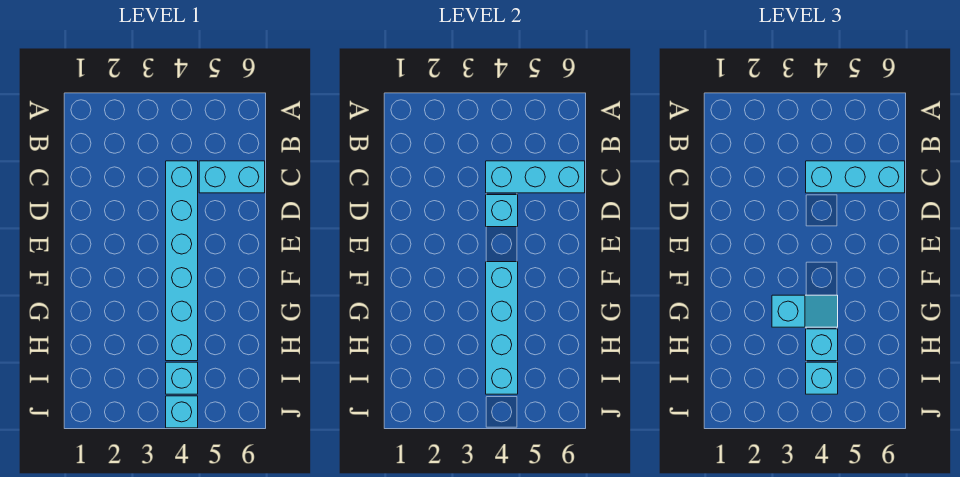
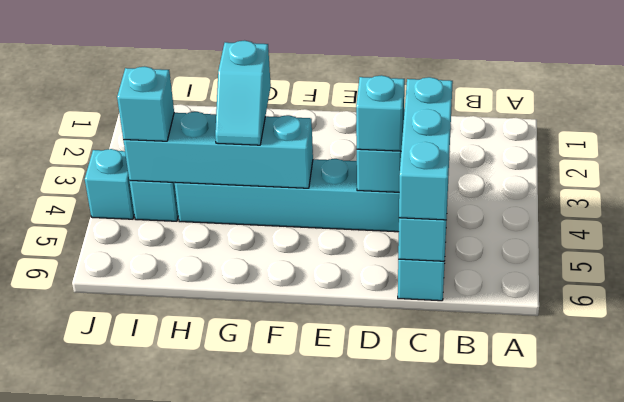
cyan 1x1 brick [806,329,838,361] -> cyan 1x1 brick moved to [356,75,405,151]

